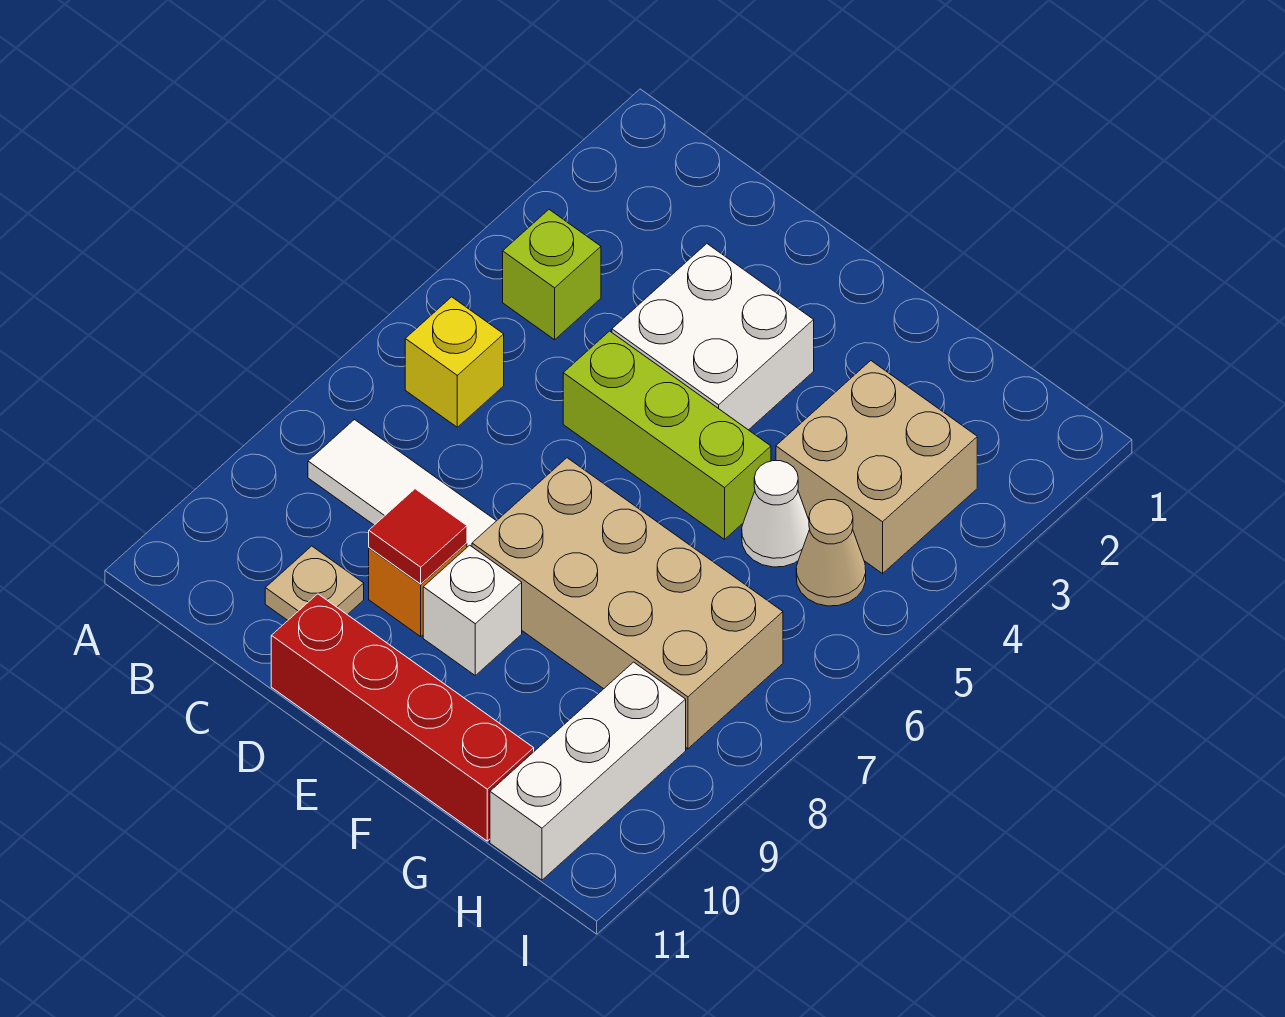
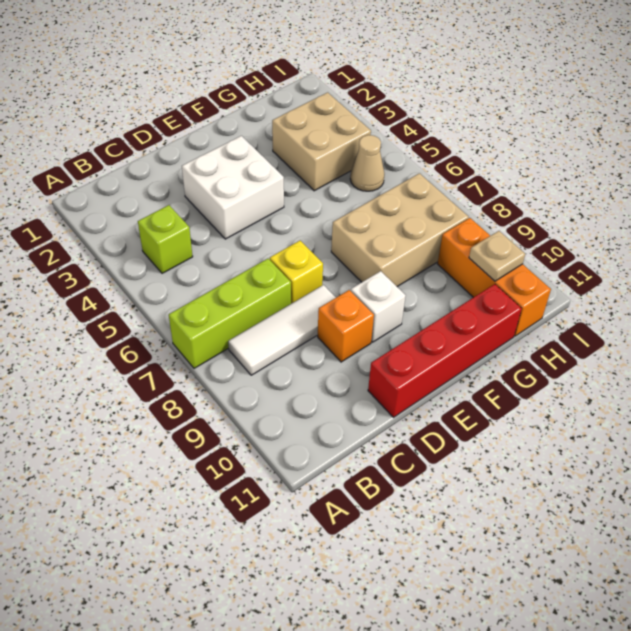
yellow 1x1 brick [405,297,504,427] -> yellow 1x1 brick moved to [270,241,323,304]
tan 1x1 plate [265,546,364,620] -> tan 1x1 plate moved to [469,231,525,281]
lime 1x3 brick [563,331,771,539] -> lime 1x3 brick moved to [169,259,291,368]
red 1x1 tile [369,489,467,584] -> none
tan 2x4 brick [472,458,783,749] -> tan 2x3 brick [331,173,469,287]
white 1x1 cone [742,461,810,567] -> none
white 1x3 brick [490,662,686,880] -> orange 1x3 brick [438,218,551,336]

